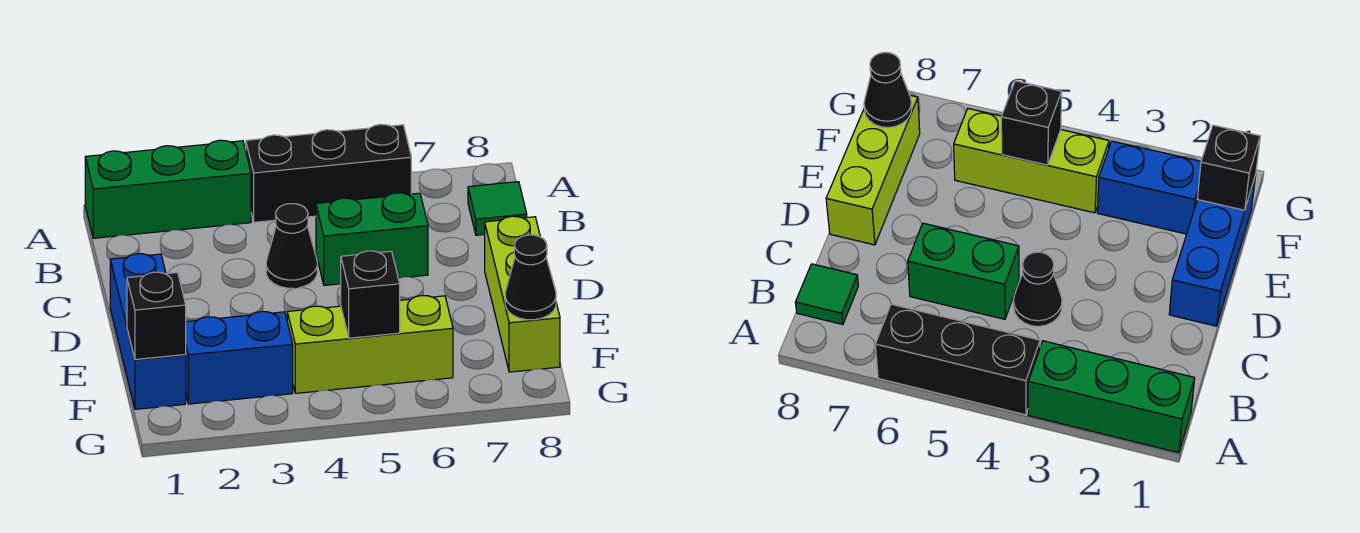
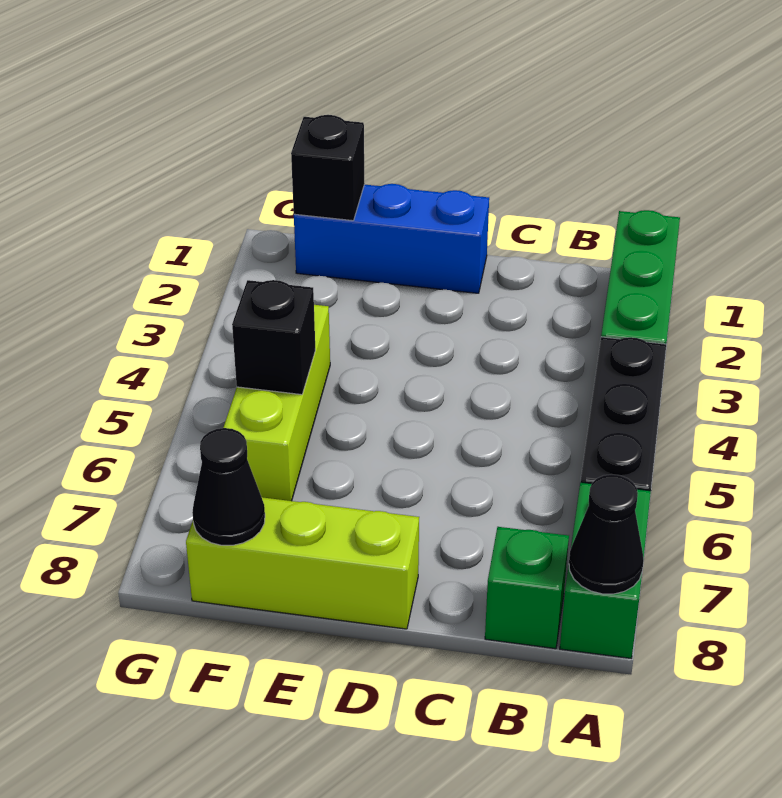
green 1x1 tile [468,182,527,235] -> green 1x1 brick [485,527,569,649]
black 1x1 cone [266,204,317,288] -> black 1x1 cone moved to [569,474,644,594]
green 1x2 brick [316,193,428,285] -> green 1x2 brick moved to [560,482,651,658]
blue 1x2 brick [186,312,293,404] -> none

